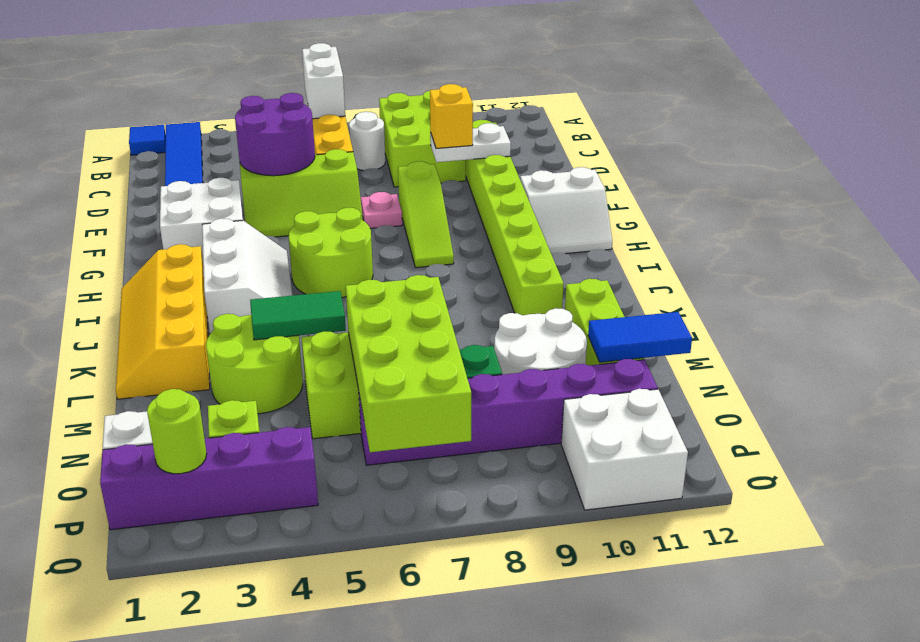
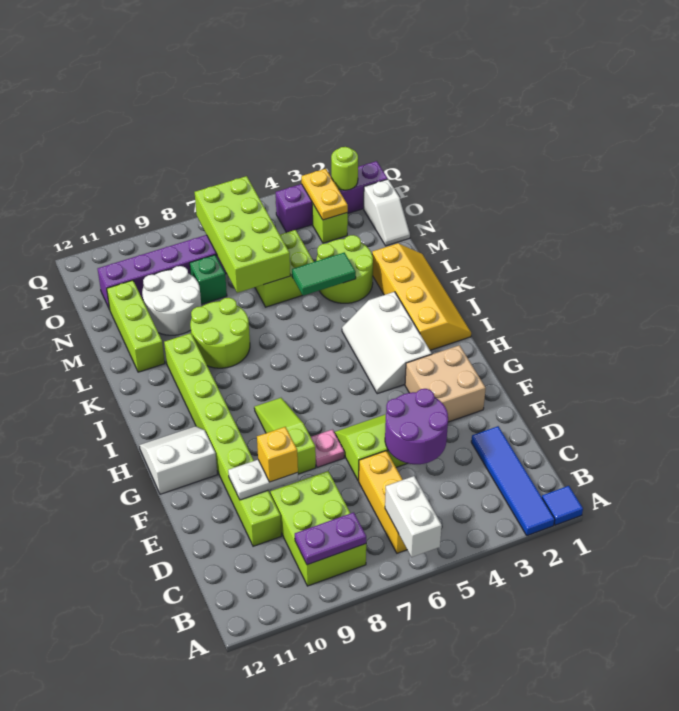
none -> purple 1x2 plate [295,512,366,565]
white 1x1 round brick [349,112,385,171] -> none
white 2x2 brick [160,178,243,259] -> tan 2x2 brick [405,345,486,422]
lime 2x2 round brick [289,208,373,298] -> lime 2x2 round brick moved to [190,298,250,368]
blue 1x2 tile [588,312,692,362] -> none
none -> yellow 1x2 plate [301,169,348,220]
white 2x2 brick [561,389,688,510] -> none

